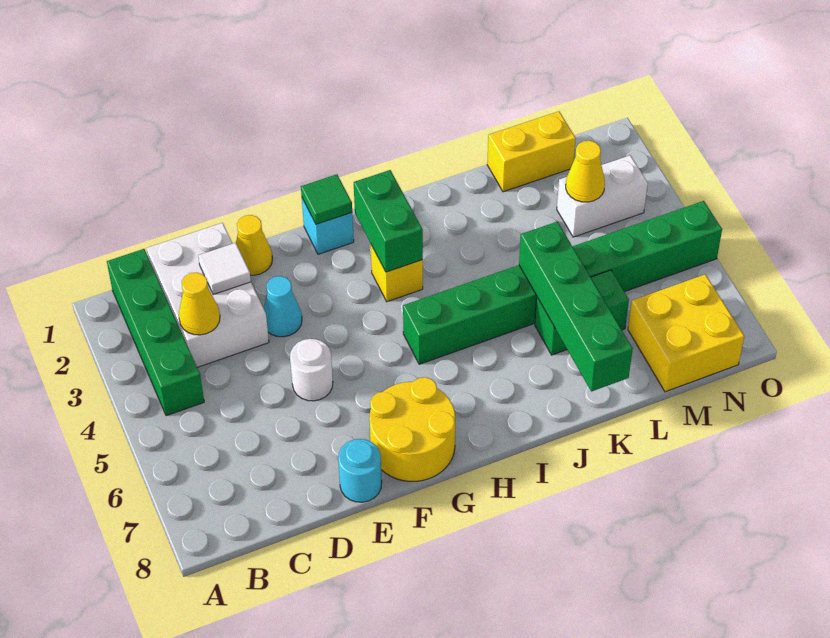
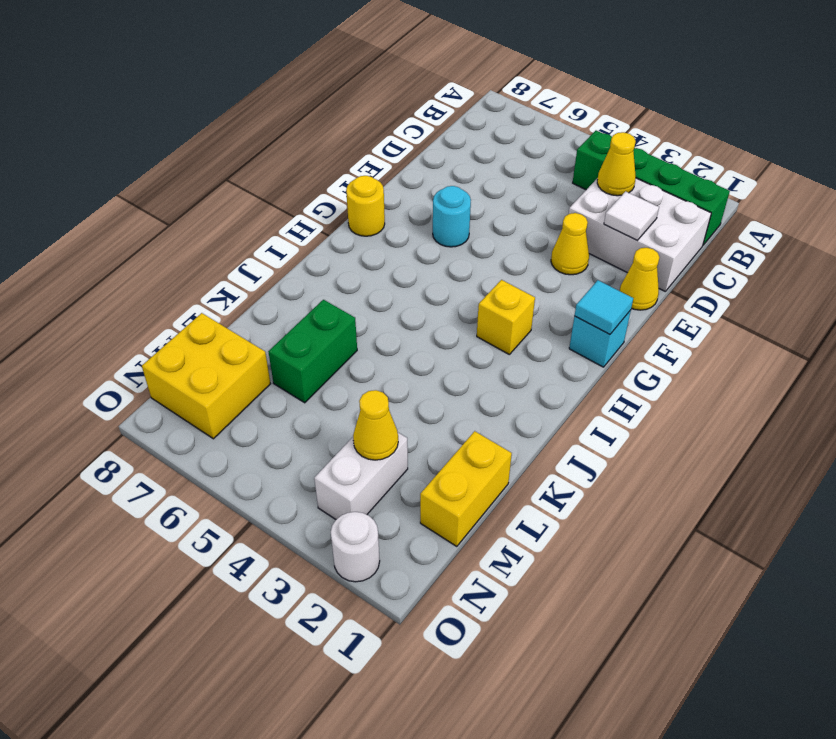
cyan 1x1 cone [264,276,302,337] -> yellow 1x1 cone [551,213,589,275]
white 1x1 round brick [290,339,333,401] -> white 1x1 round brick moved to [331,512,380,582]
cyan 1x1 round brick [338,439,382,502] -> cyan 1x1 round brick moved to [433,186,471,247]
yellow 2x2 round brick [369,377,455,481] -> yellow 1x1 round brick [346,176,385,236]
green 1x1 tile [301,174,352,224] -> cyan 1x1 tile [575,280,633,334]
green 1x2 brick [354,170,423,272] -> none
green 1x8 brick [403,201,722,364] -> none
green 1x4 brick [519,221,633,391] -> none

